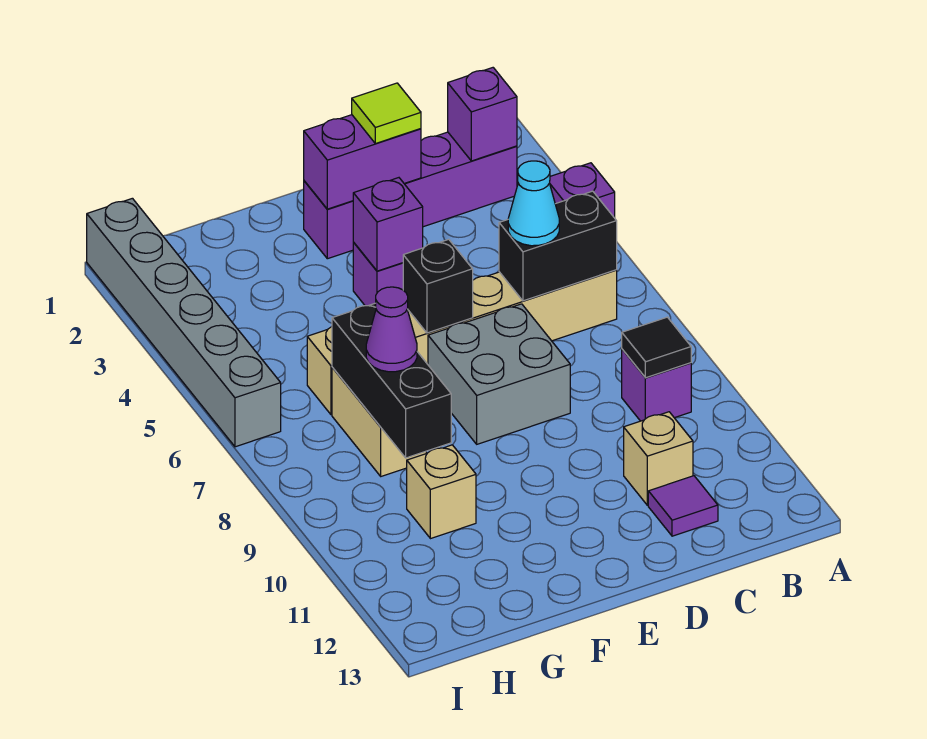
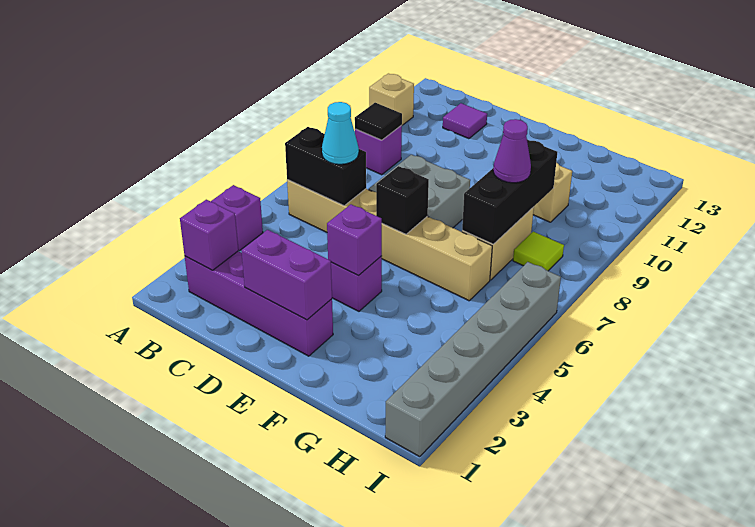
tan 1x1 brick [624,412,693,505] -> tan 1x1 brick moved to [369,74,414,125]
lime 1x1 tile [352,83,421,144] -> lime 1x1 tile moved to [513,232,564,271]

